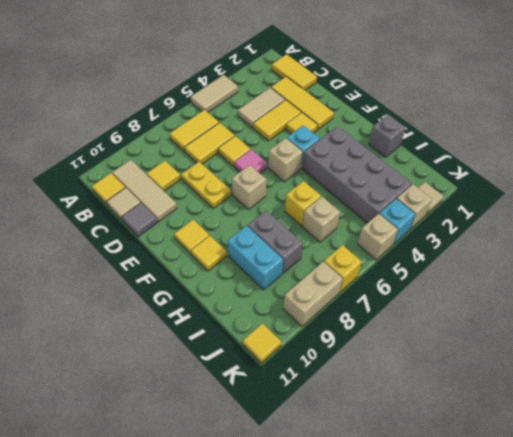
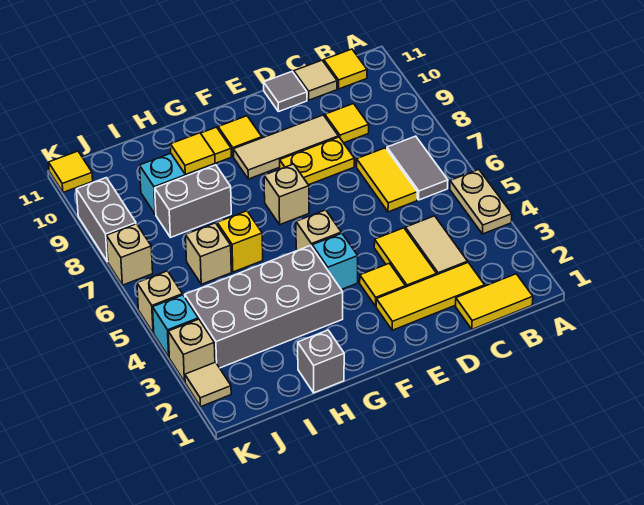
tan 1x2 tile [191,75,238,112] -> tan 1x2 plate [450,169,512,234]
yellow 1x2 tile [170,110,219,152] -> grey 1x2 tile [387,136,448,200]
tan 1x3 tile [112,160,177,222] -> tan 1x3 tile moved to [233,115,338,179]
yellow 1x1 tile [218,136,250,166] -> yellow 1x1 tile moved to [170,133,215,174]
pink 1x1 tile [234,150,267,173] -> none
yellow 1x1 brick [324,245,362,292] -> tan 1x1 brick [106,224,153,285]
tan 1x2 brick [283,261,343,326] -> grey 1x2 brick [76,178,136,262]

